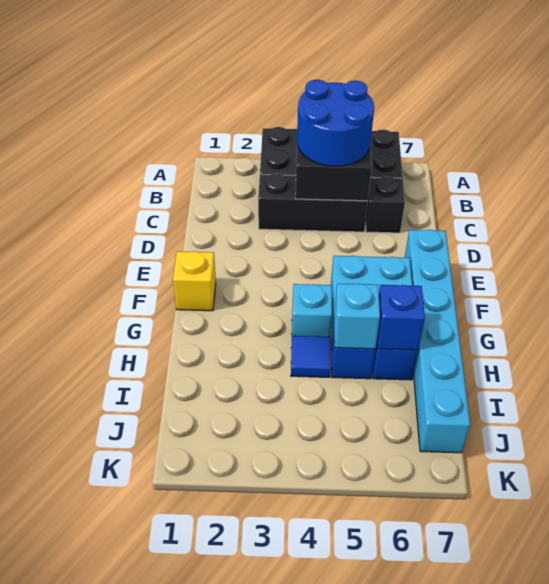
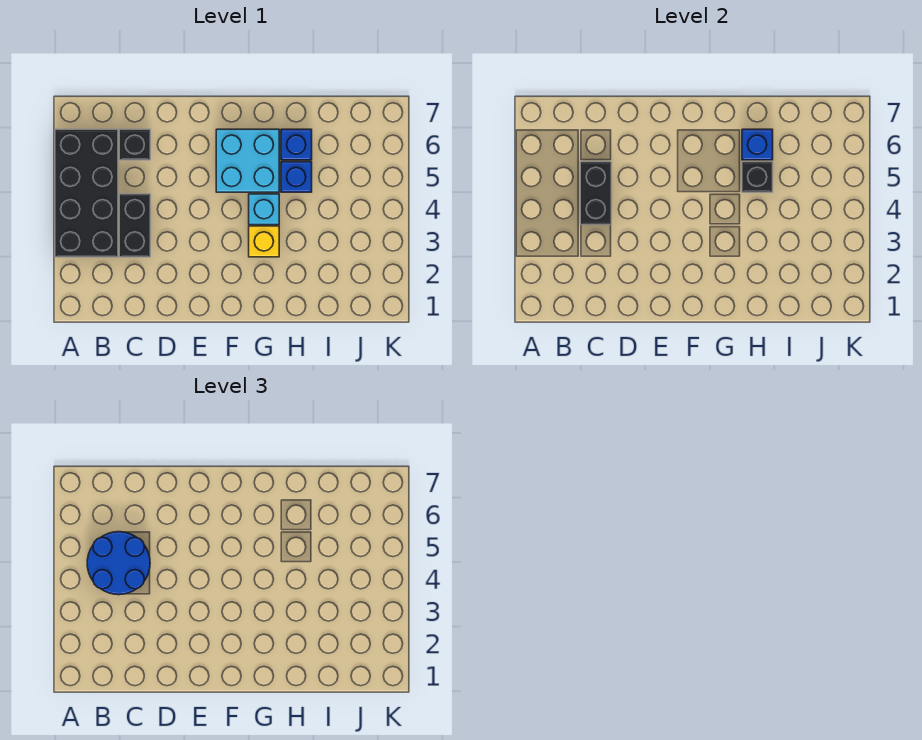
black 1x3 brick [258,174,368,232] -> black 1x2 brick [119,194,150,257]
cyan 1x6 brick [405,230,470,453] -> none
yellow 1x1 brick [173,251,216,311] -> yellow 1x1 brick moved to [249,226,279,257]
blue 1x1 tile [291,336,331,377] -> none
cyan 1x1 brick [334,284,380,349] -> black 1x1 brick [742,162,773,192]

